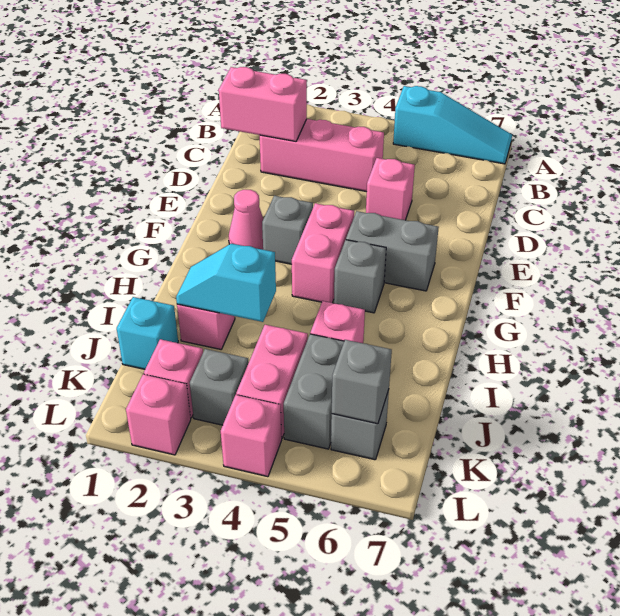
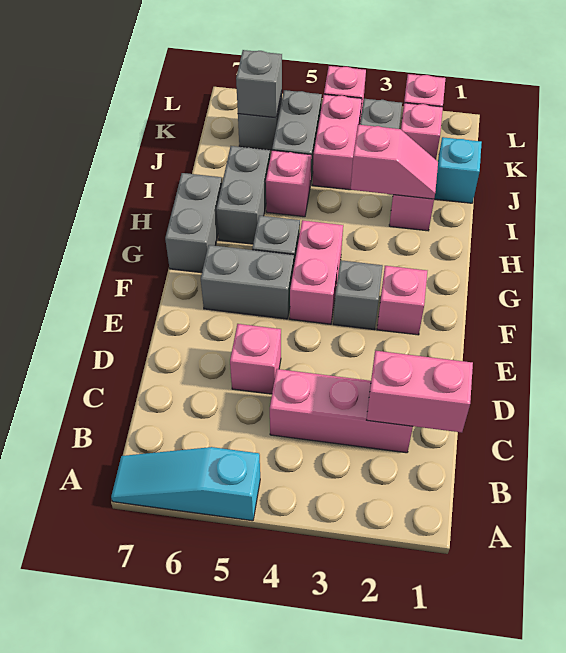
pink 1x1 cone [229,190,263,250] -> pink 1x1 brick [377,266,427,335]
none -> grey 1x2 brick [165,173,222,273]
none -> grey 1x2 brick [216,146,270,244]
cyan 1x2 slope [176,244,276,322] -> pink 1x2 slope [351,125,438,199]

